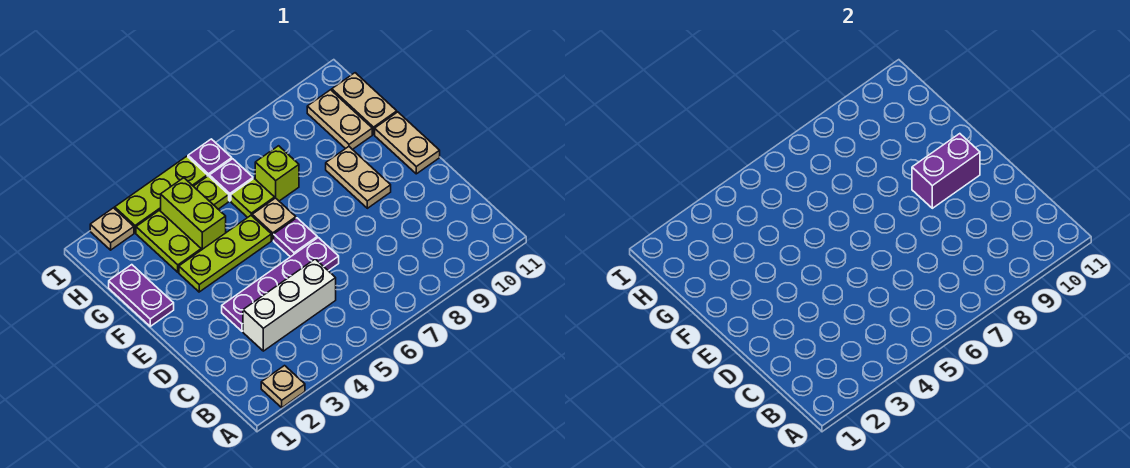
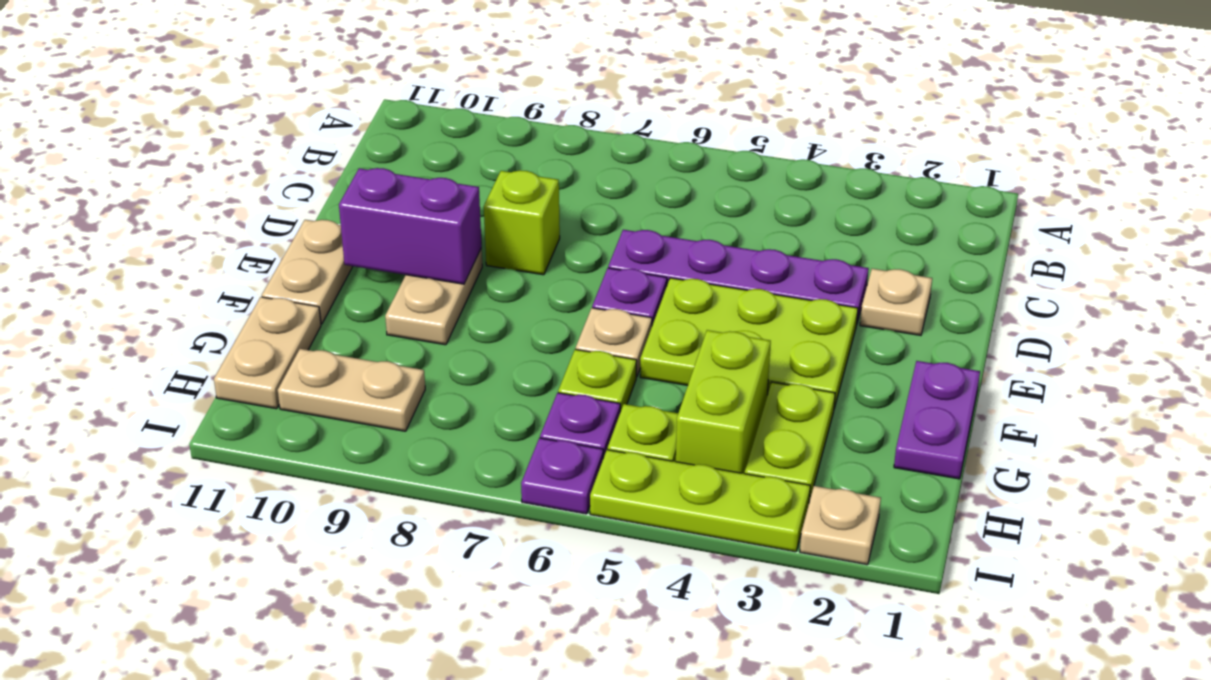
tan 1x1 plate [261,366,305,408] -> tan 1x1 plate moved to [860,269,932,335]
white 1x3 brick [243,259,336,351] -> none
lime 1x3 plate [179,216,271,292] -> lime 2x3 plate [640,278,858,408]
lime 1x1 brick [255,146,299,201] -> lime 1x1 brick moved to [484,170,560,275]
tan 1x2 plate [307,90,372,150] -> tan 1x2 plate turned to [278,349,425,431]

